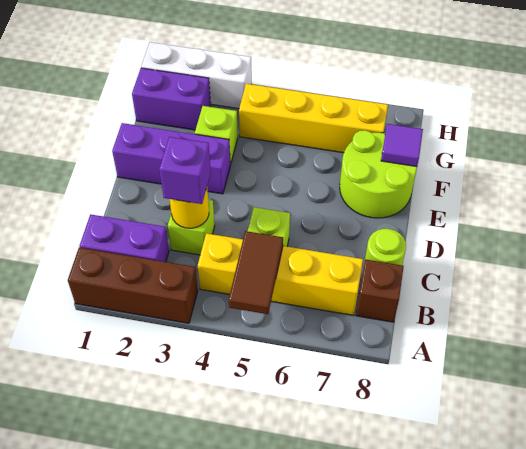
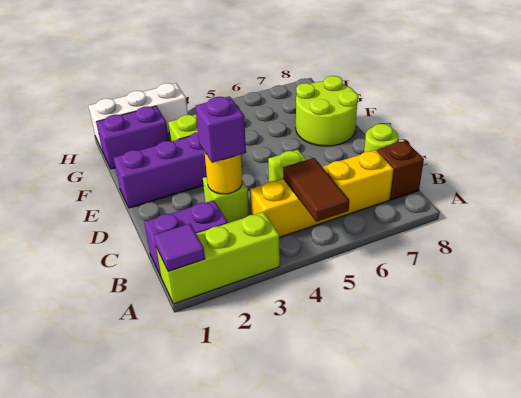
brown 1x3 brick [68,247,198,323] -> lime 1x3 brick [156,212,280,304]
purple 1x1 tile [381,124,423,167] -> purple 1x1 tile moved to [154,224,205,271]
yellow 1x4 brick [239,84,388,153] -> none

